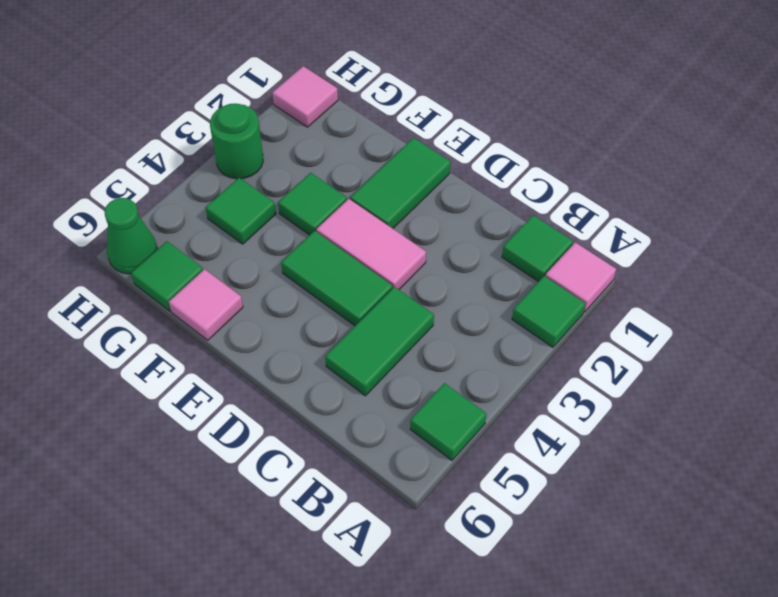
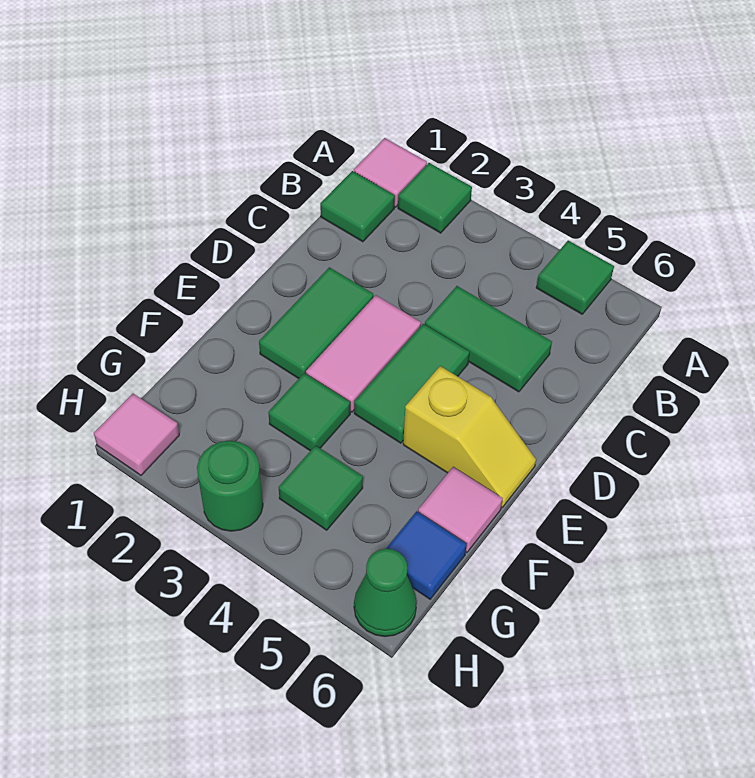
green 1x2 tile [350,138,451,229] -> green 1x2 tile turned to [259,267,373,379]
none -> yellow 1x2 slope [403,366,536,507]
green 1x1 tile [131,241,203,311] -> blue 1x1 tile [386,511,467,599]

